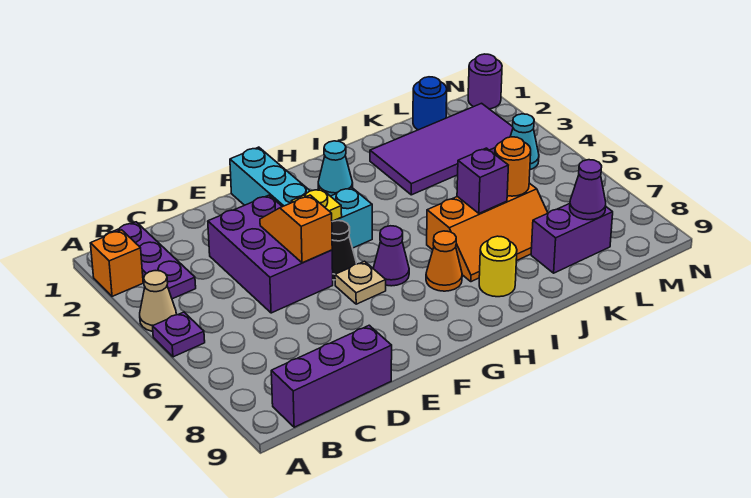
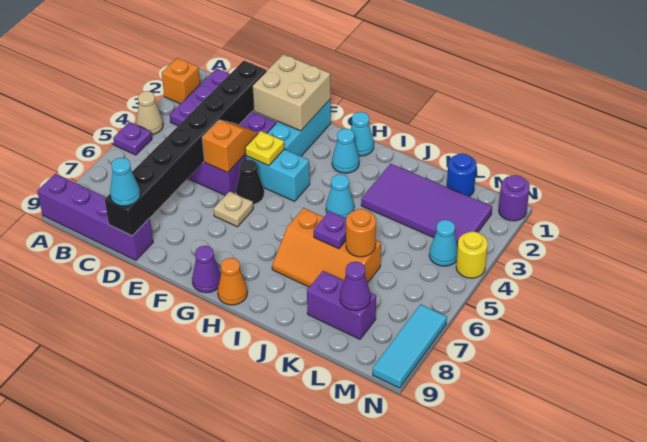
purple 1x3 brick [271,325,392,427] -> purple 1x4 brick [37,174,153,260]
none -> black 1x8 brick [105,61,266,236]
none -> cyan 1x1 cone [110,158,140,206]
none -> tan 2x2 brick [252,54,331,131]
purple 1x1 cone [373,226,409,286] -> purple 1x1 cone moved to [192,246,221,293]
none -> cyan 1x1 cone [351,112,374,156]
orange 1x1 cone [426,231,462,291] -> orange 1x1 cone moved to [218,258,247,305]
none -> cyan 1x1 cone [326,174,354,218]
yellow 1x1 round brick [479,236,517,297] -> yellow 1x1 round brick moved to [456,231,488,278]
purple 1x1 brick [457,148,508,213] -> purple 1x1 plate [314,211,346,249]
none -> cyan 1x3 tile [373,304,447,388]

